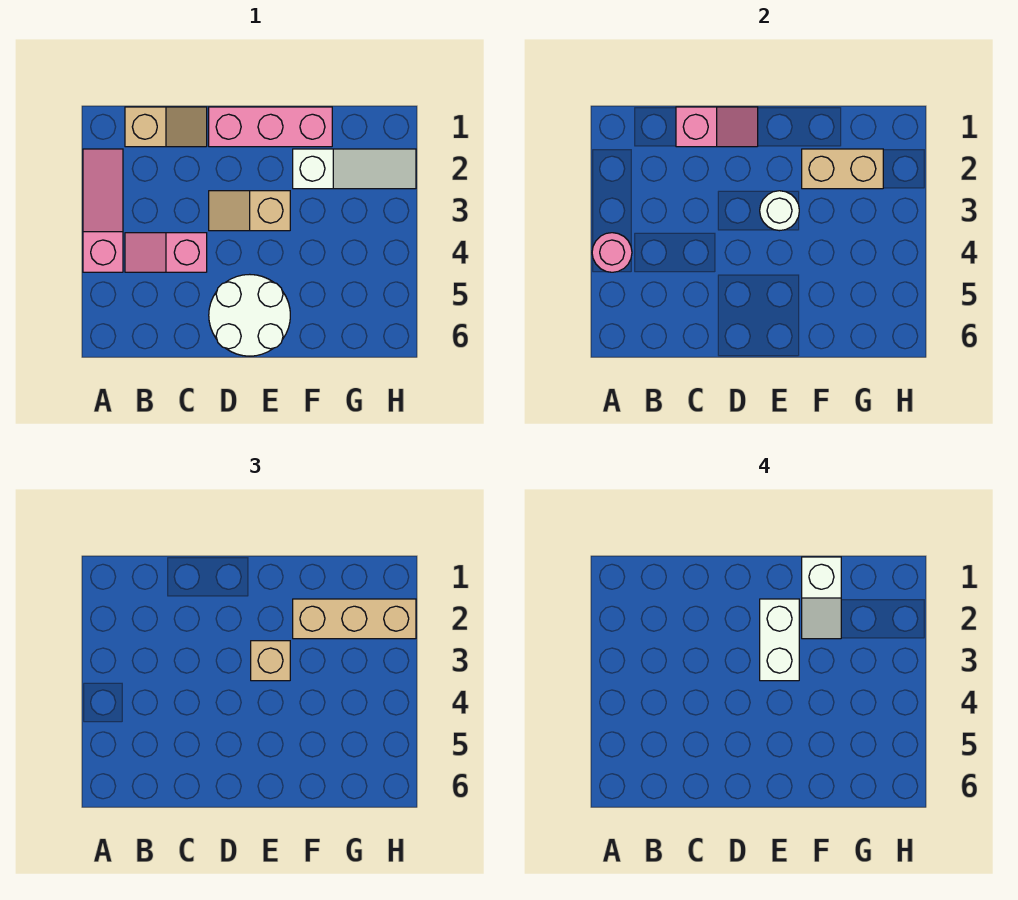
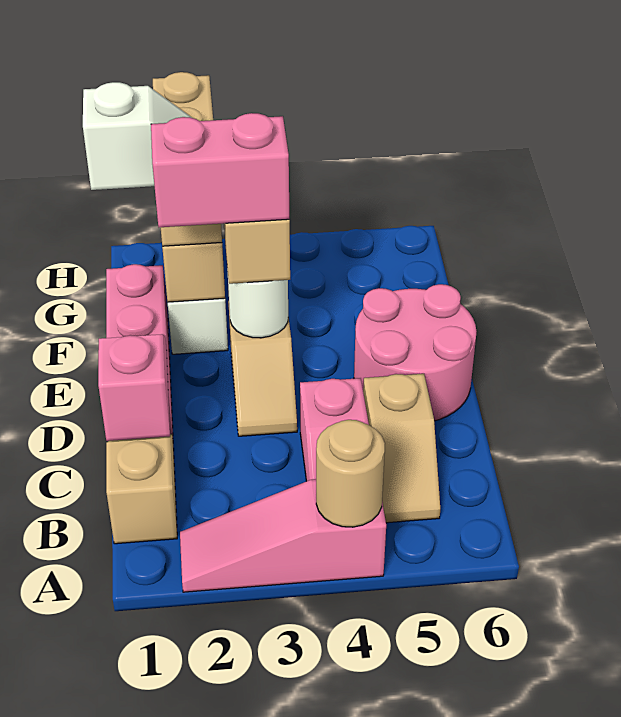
pink 1x1 round brick [592,233,632,272] -> tan 1x1 round brick [316,420,385,527]
none -> tan 1x2 slope [363,374,440,523]
white 2x2 round brick [209,274,290,356] -> pink 2x2 round brick [354,284,477,421]
white 1x2 brick [760,599,799,681] -> pink 1x2 brick [151,113,290,227]

